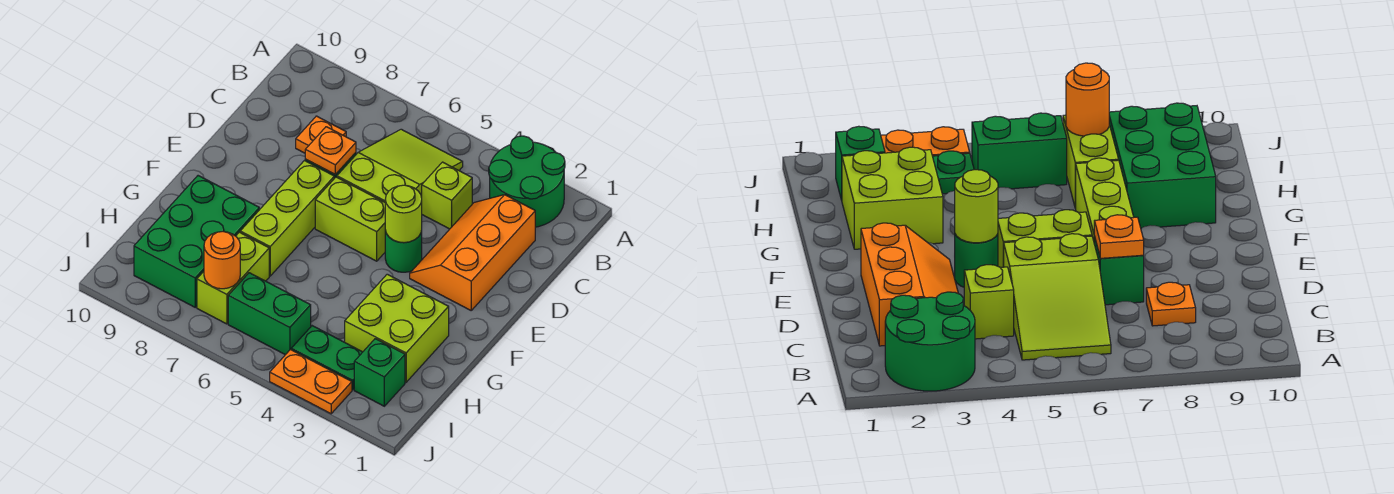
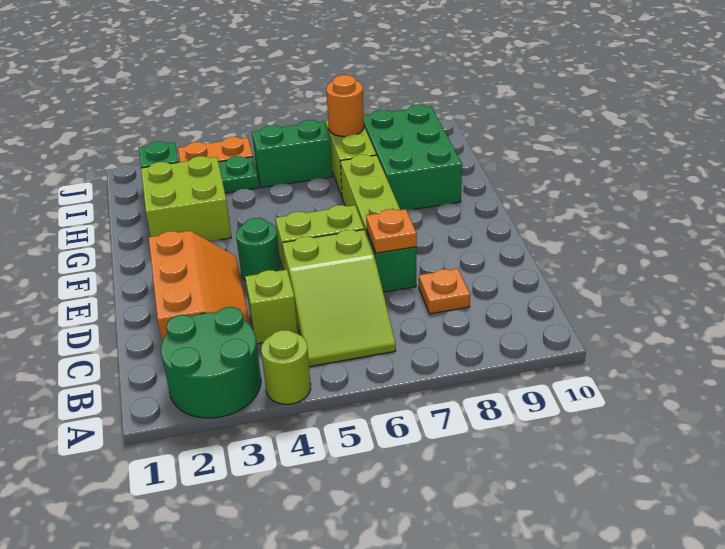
lime 1x1 round brick [385,185,422,243] -> lime 1x1 round brick moved to [261,330,311,404]

